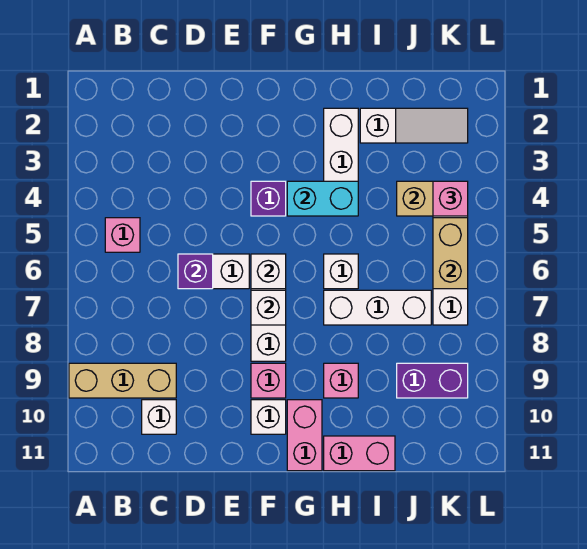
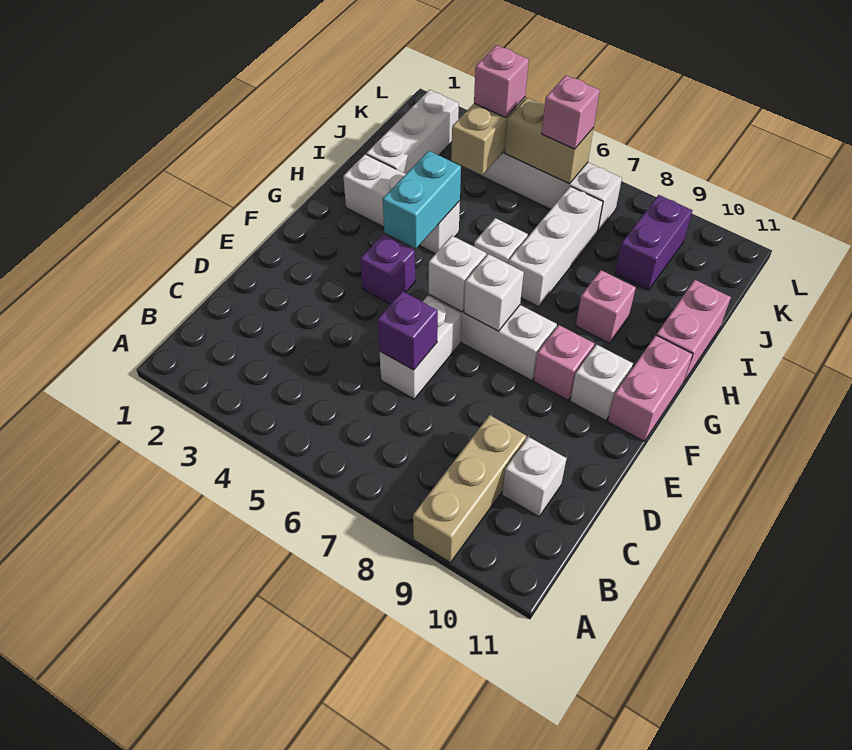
pink 1x1 brick [105,218,140,252] -> pink 1x1 brick moved to [542,75,600,149]
pink 1x2 brick [287,400,322,471] -> pink 1x2 brick turned to [608,335,693,441]
white 1x3 slope [360,108,468,143] -> white 1x3 brick [366,90,459,174]

